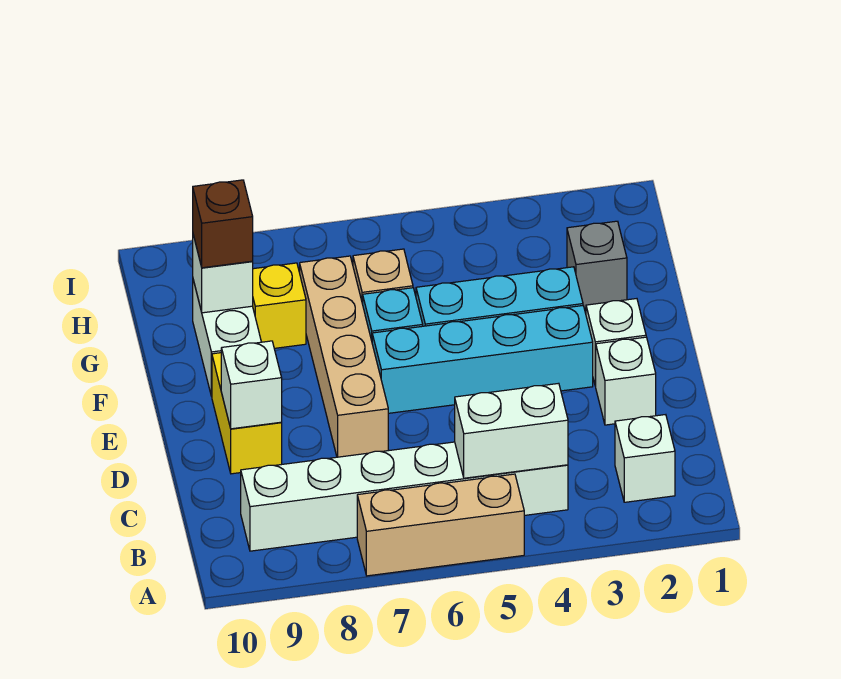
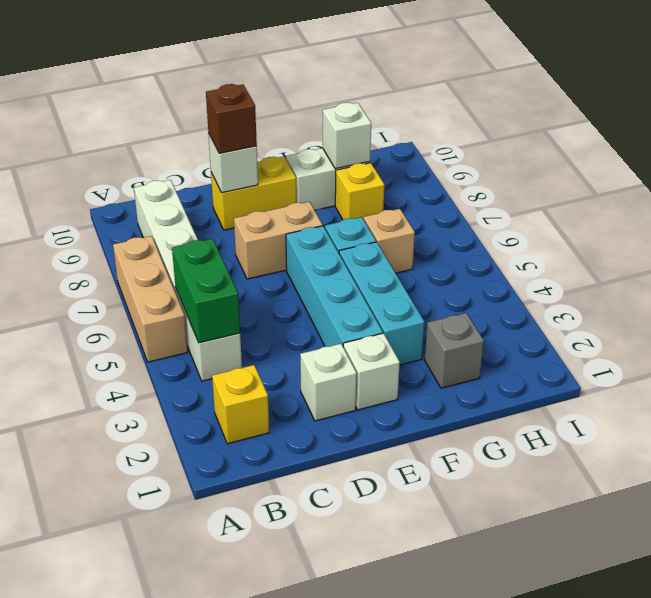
white 1x1 brick [615,415,675,502] -> yellow 1x1 brick [212,365,269,444]
white 1x2 brick [455,383,568,478] -> green 1x2 brick [172,239,240,343]
tan 1x4 brick [300,256,388,457] -> tan 1x2 brick [234,202,323,279]
brown 1x1 brick [193,180,253,268] -> brown 1x1 brick moved to [206,84,257,153]

